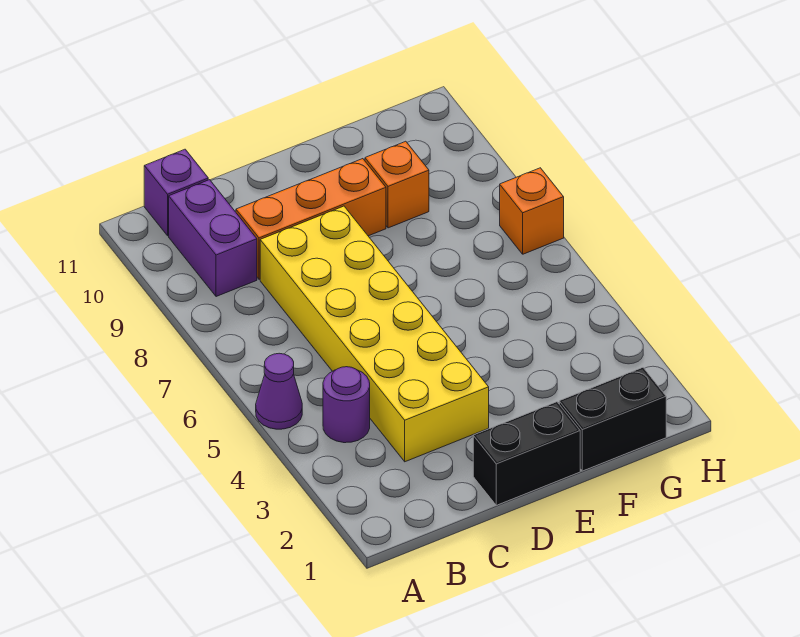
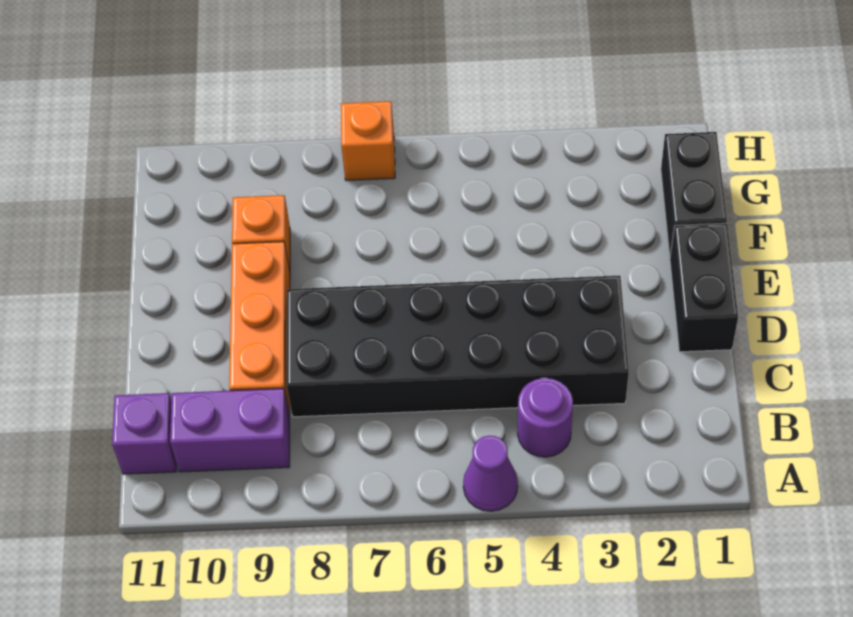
yellow 2x6 brick [260,206,489,462] -> black 2x6 brick [287,276,629,417]

